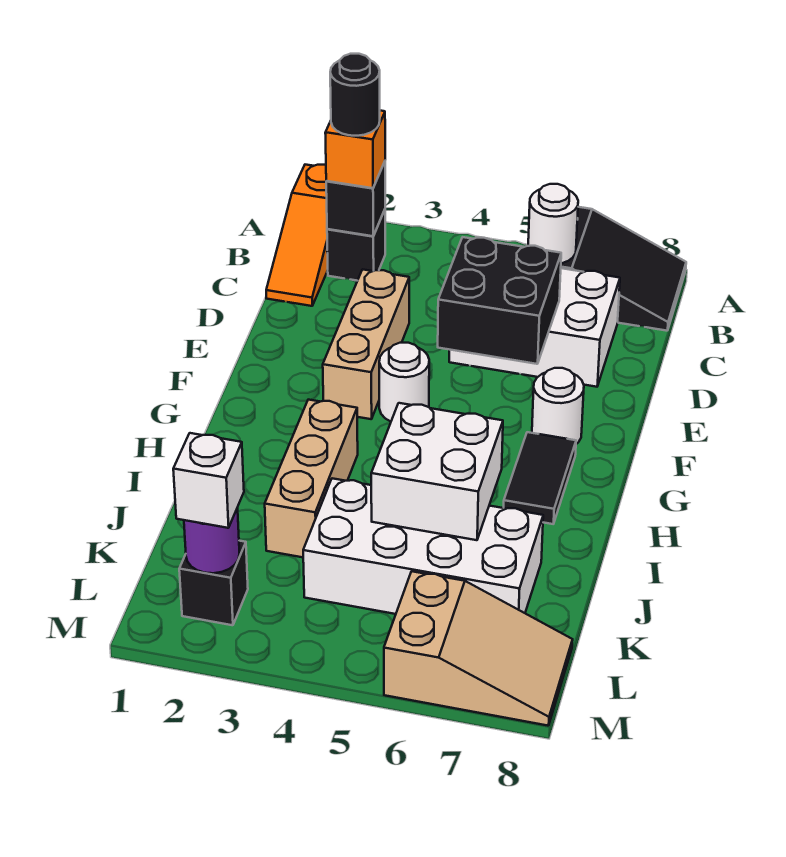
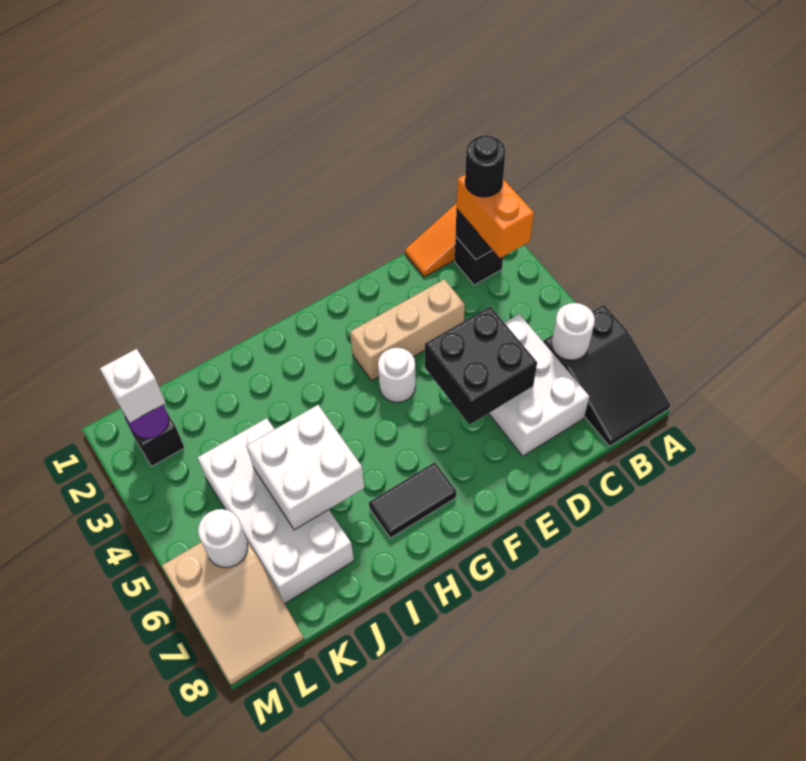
orange 1x1 brick [325,111,385,188] -> orange 1x2 brick [457,175,534,258]
white 1x1 round brick [532,368,584,444] -> white 1x1 round brick moved to [198,509,248,568]
tan 1x3 brick [265,400,358,557] -> none

